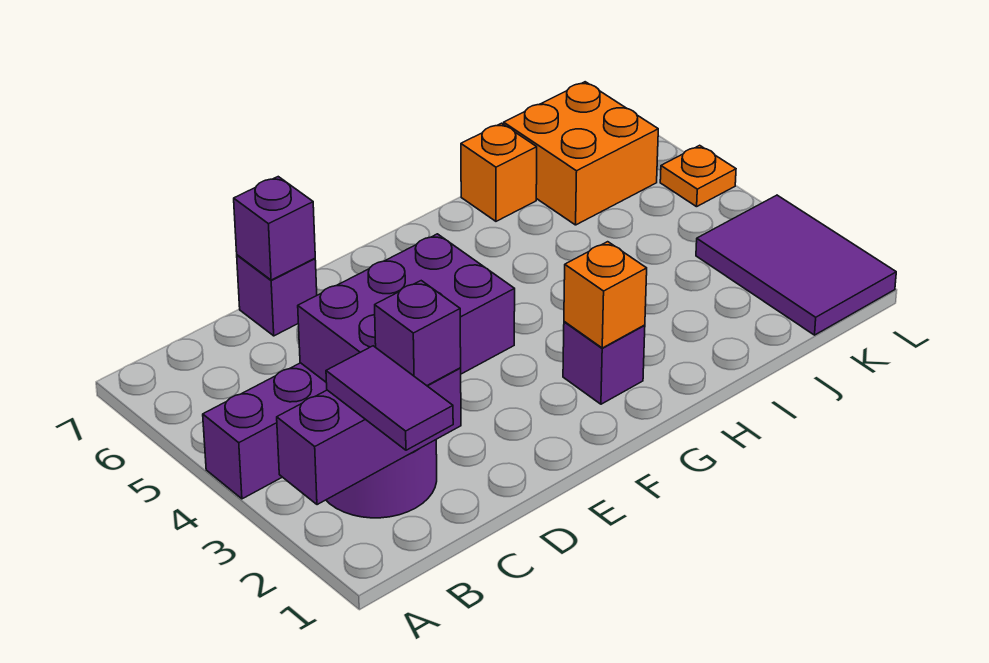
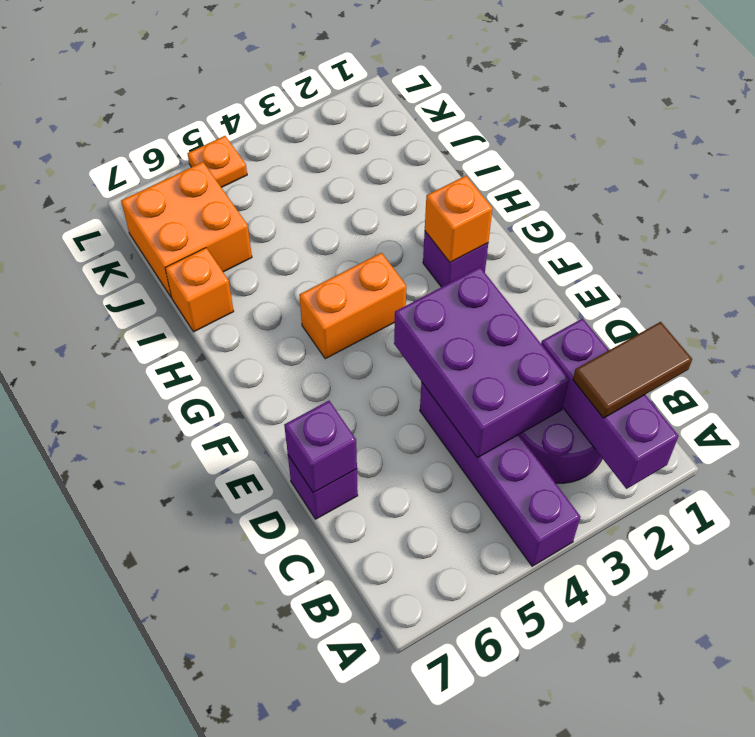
purple 1x2 tile [326,346,453,450] -> brown 1x2 tile [573,322,692,418]
purple 1x1 brick [375,281,461,386] -> none
none -> orange 1x2 brick [299,253,406,359]
purple 2x3 tile [696,195,896,335] -> none

